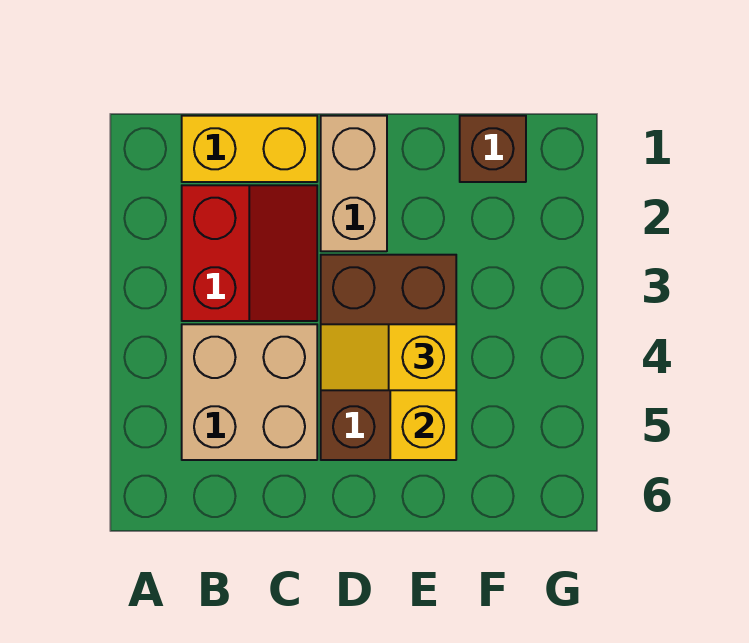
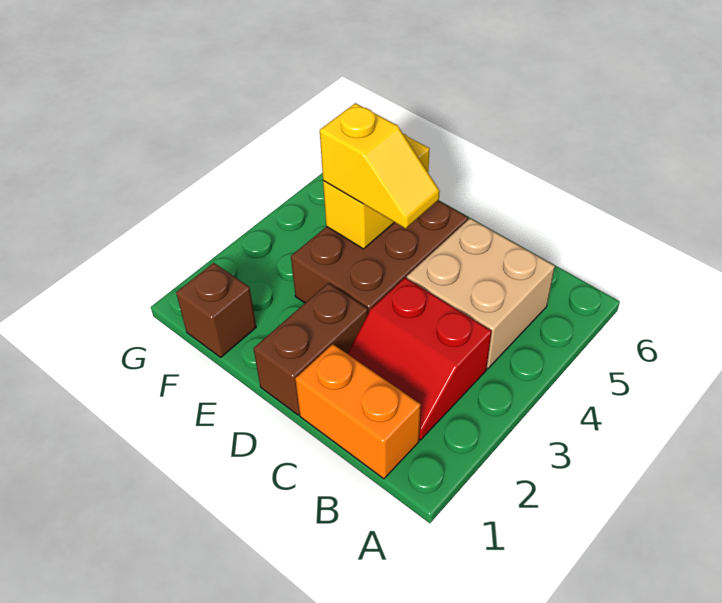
yellow 1x2 brick [182,116,317,182] -> orange 1x2 brick [295,344,421,479]
red 2x2 slope [182,185,317,321] -> red 2x2 slope turned to [348,278,492,440]
tan 1x2 brick [321,116,387,251] -> brown 1x2 brick [253,283,368,415]

